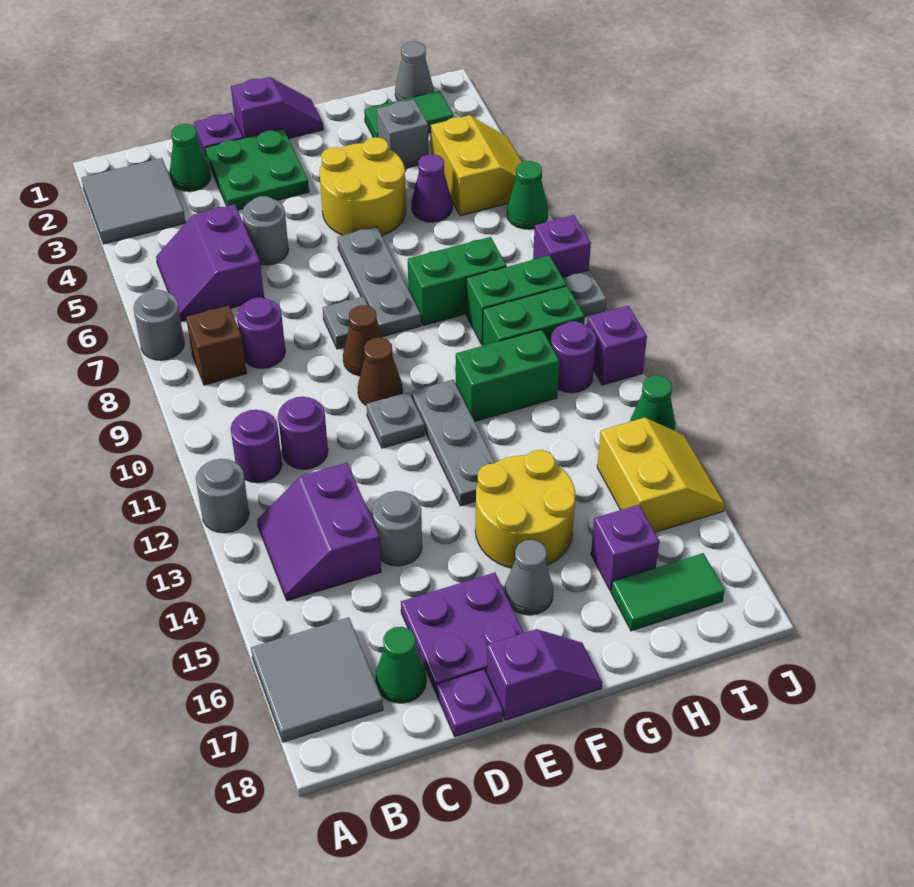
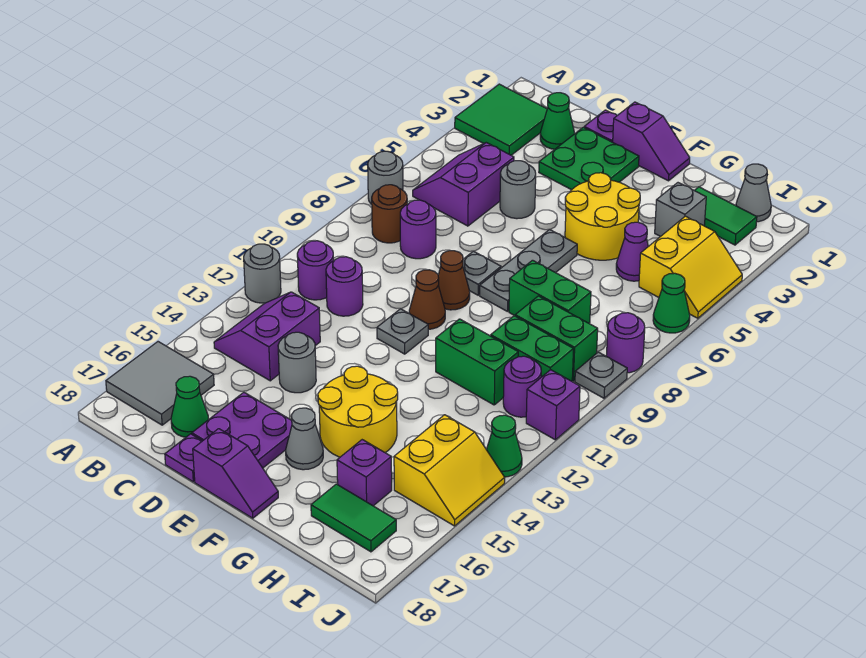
grey 2x2 tile [81,158,186,244] -> green 2x2 tile [455,84,547,155]
brown 1x1 brick [186,306,246,385] -> brown 1x1 round brick [372,185,407,243]
grey 1x3 plate [411,380,495,506] -> none
purple 1x1 brick [533,215,591,277] -> purple 1x1 round brick [606,313,645,373]

